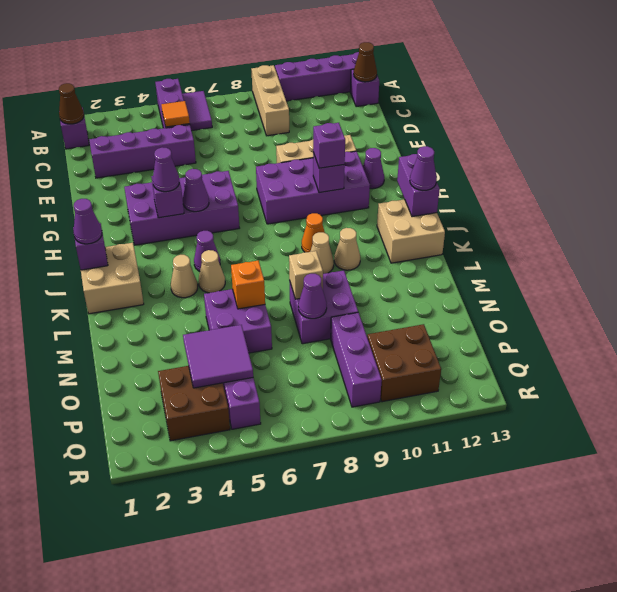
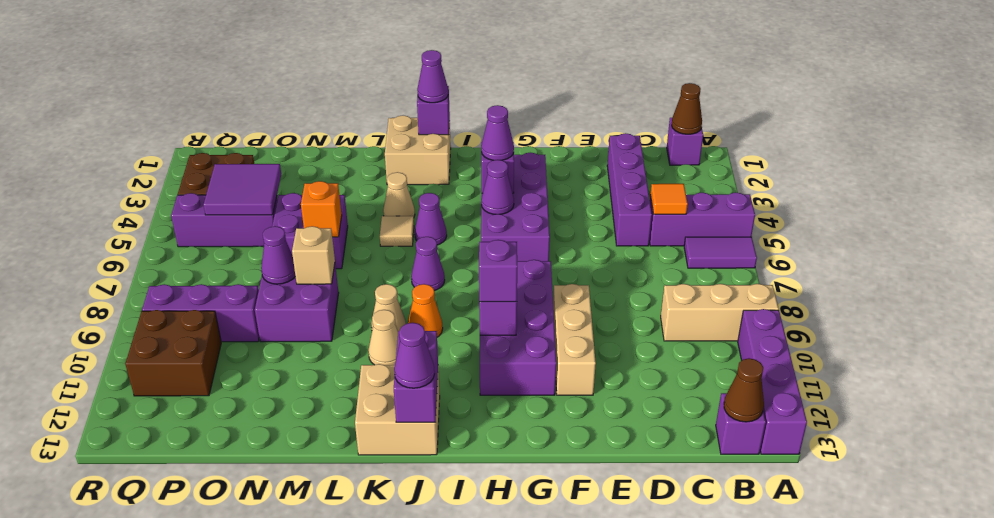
purple 1x1 cone [363,148,384,189] -> purple 1x1 cone moved to [411,237,445,291]
purple 1x2 brick [397,154,440,217] -> purple 1x2 brick turned to [394,331,438,422]
tan 1x1 cone [199,250,225,293] -> tan 1x1 tile [380,216,414,246]

